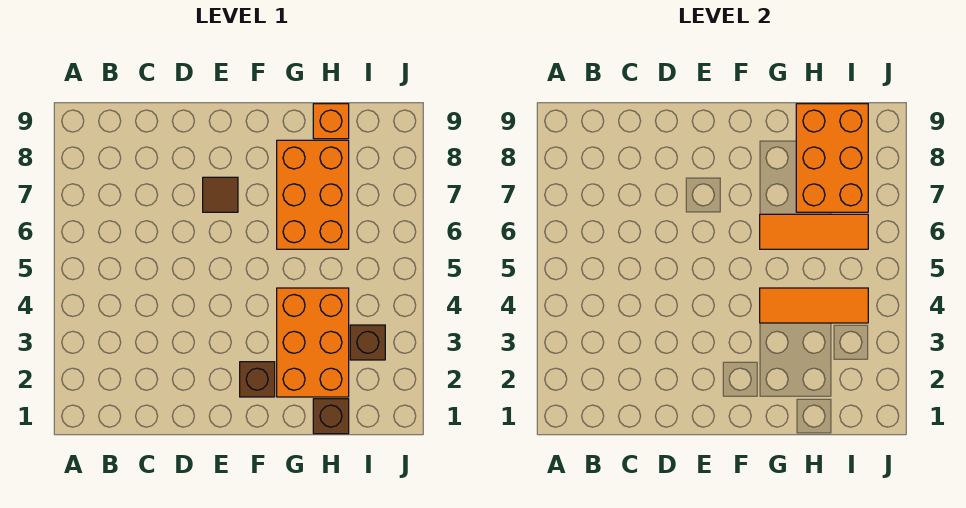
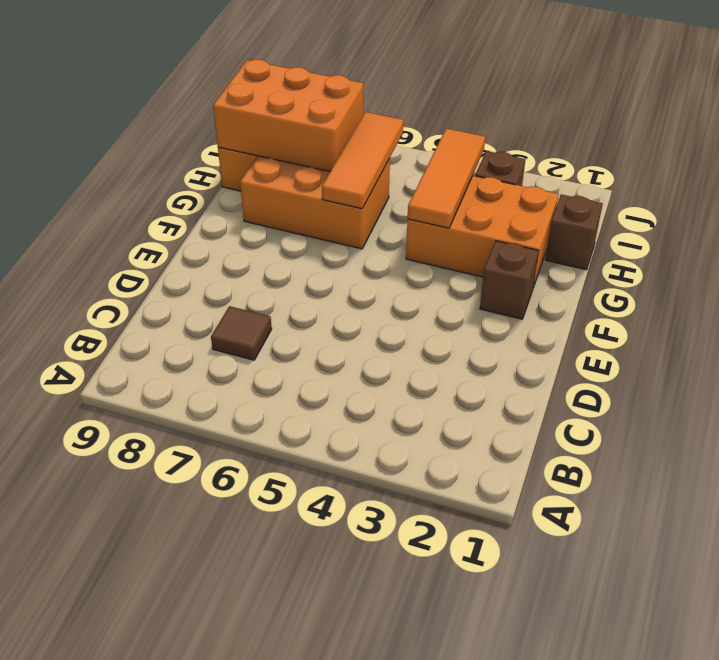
brown 1x1 tile [203,177,238,212] -> brown 1x1 tile moved to [211,306,272,360]

